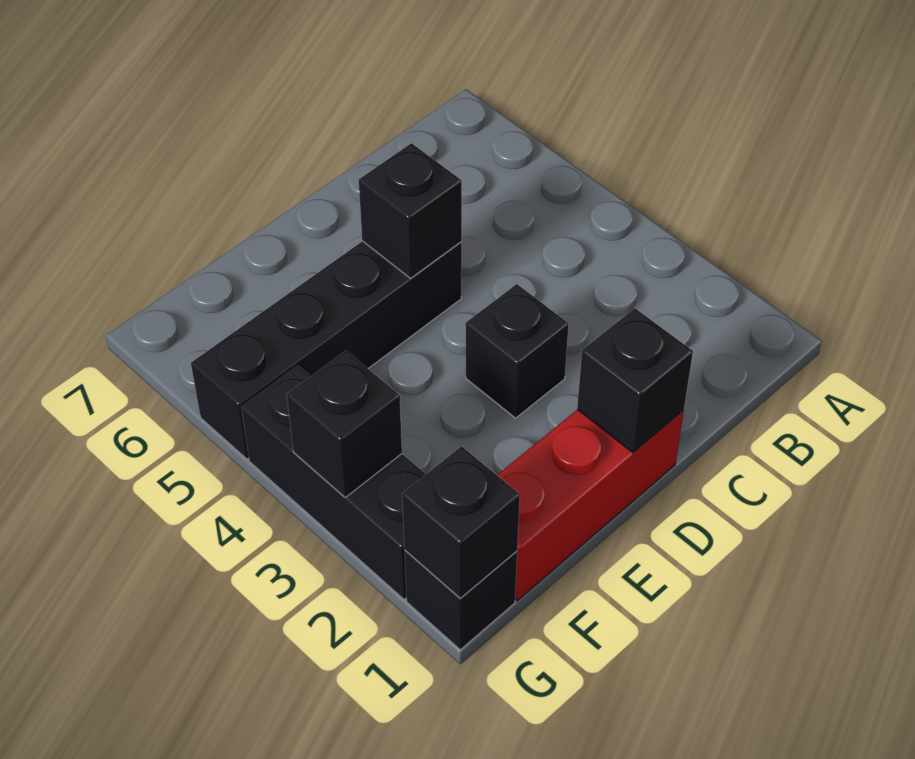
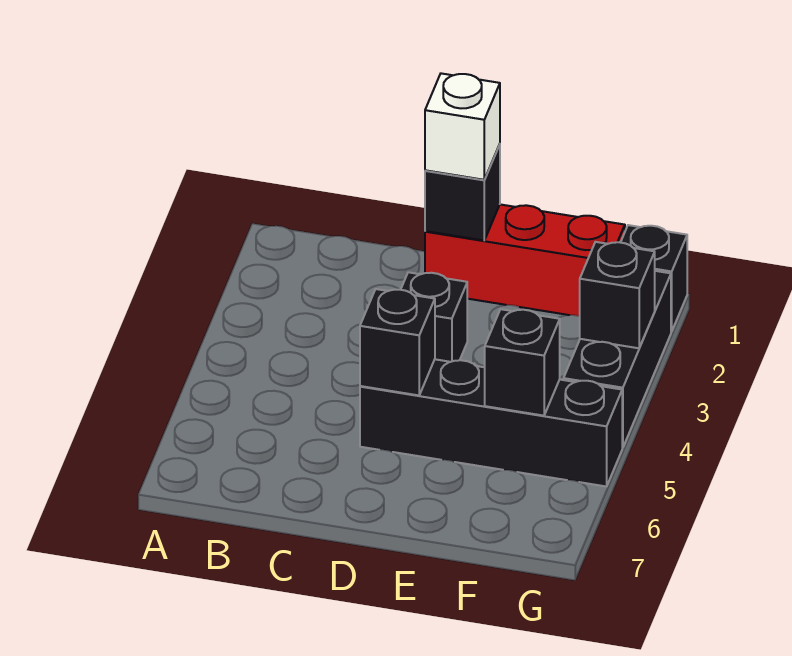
none -> white 1x1 brick [425,73,500,180]
black 1x1 brick [402,446,520,598] -> black 1x1 brick moved to [485,309,560,416]

